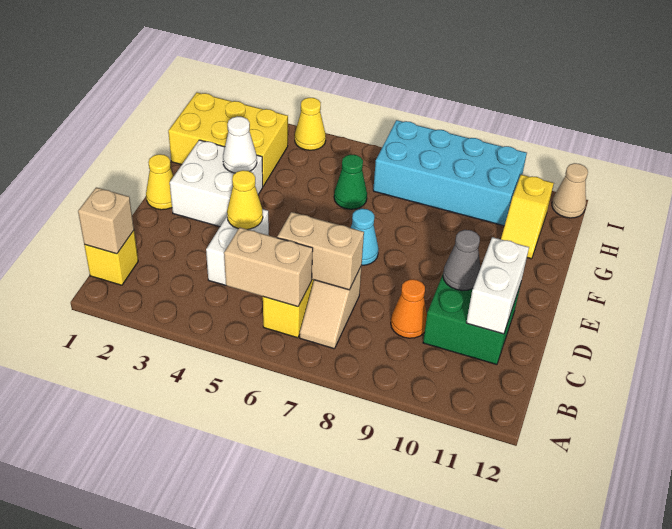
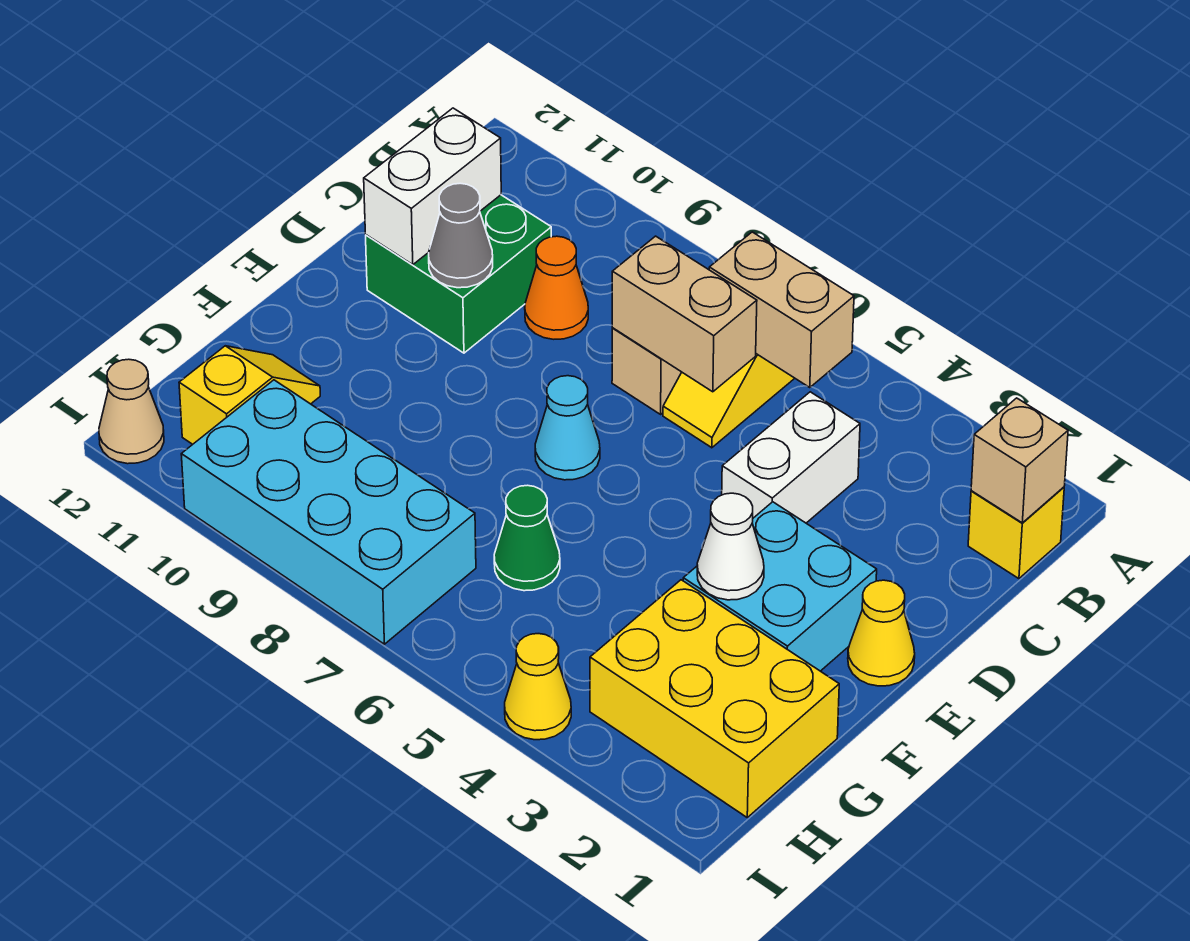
yellow 1x1 cone [227,170,263,229] -> none
white 2x2 brick [170,140,263,227] -> cyan 2x2 brick [683,502,877,671]

